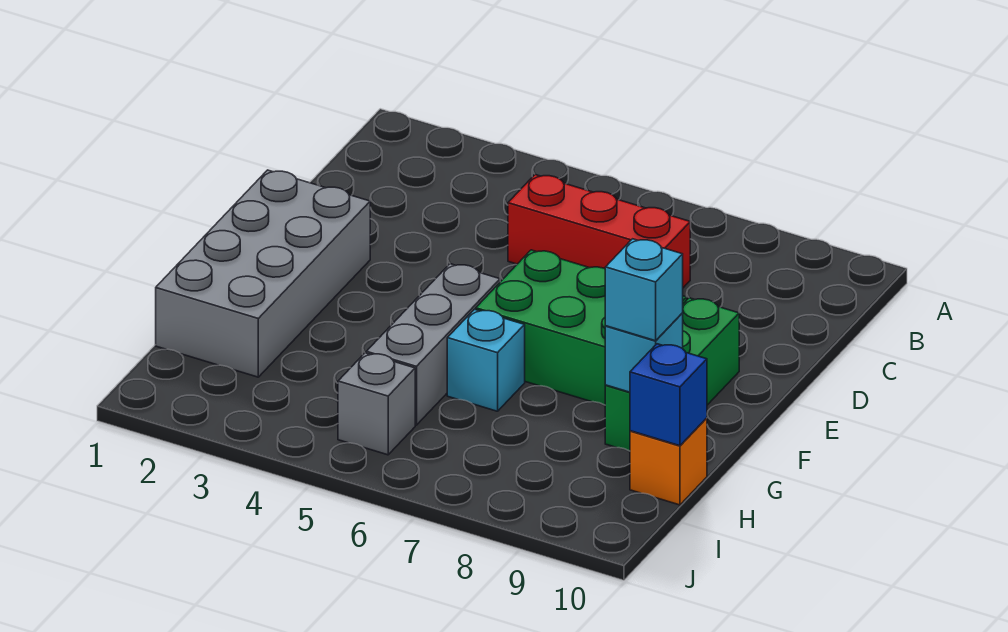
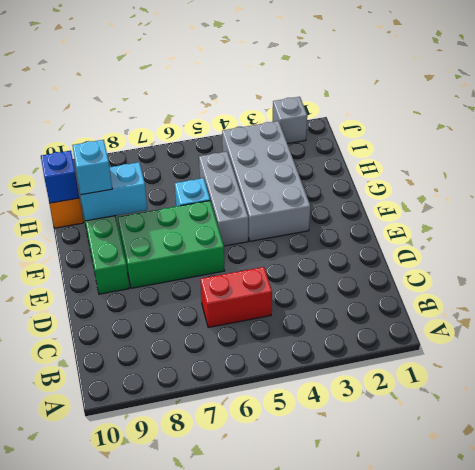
red 1x3 brick [508,175,690,288] -> red 1x2 brick [200,267,272,328]
grey 2x4 brick [156,170,370,377] -> grey 2x4 brick moved to [222,121,310,241]
cyan 1x1 brick [605,313,683,392] -> cyan 1x2 brick [78,162,147,221]
grey 1x1 brick [338,353,415,455] -> grey 1x1 brick moved to [272,97,307,144]

